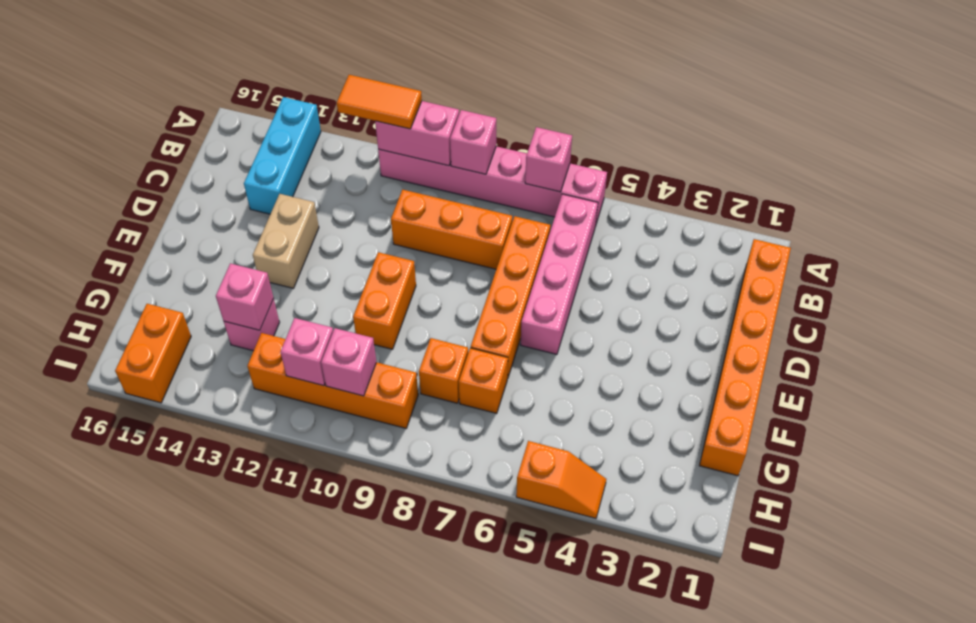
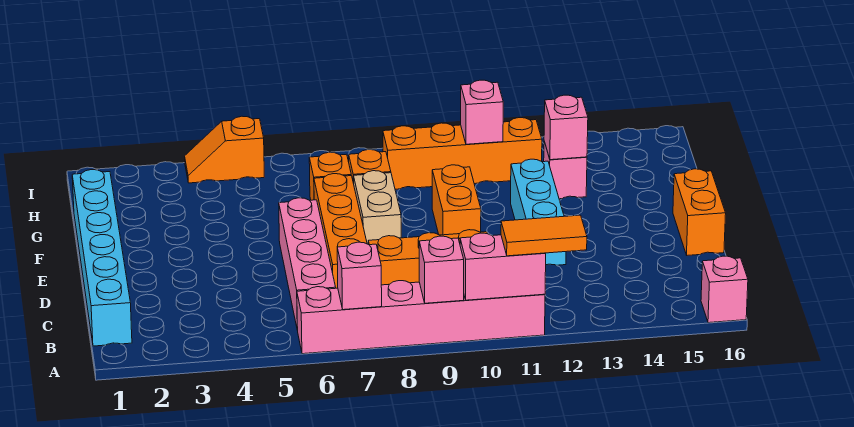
cyan 1x3 brick [244,97,321,214] -> cyan 1x3 brick moved to [511,159,566,265]
orange 1x6 brick [699,239,791,476] -> cyan 1x6 brick [72,170,132,346]
tan 1x2 brick [253,194,319,288] -> tan 1x2 brick moved to [354,171,401,244]
pink 1x1 brick [321,328,376,396] -> pink 1x1 brick moved to [701,256,748,323]
orange 1x2 brick [115,304,191,403] -> orange 1x2 brick moved to [673,169,726,255]

